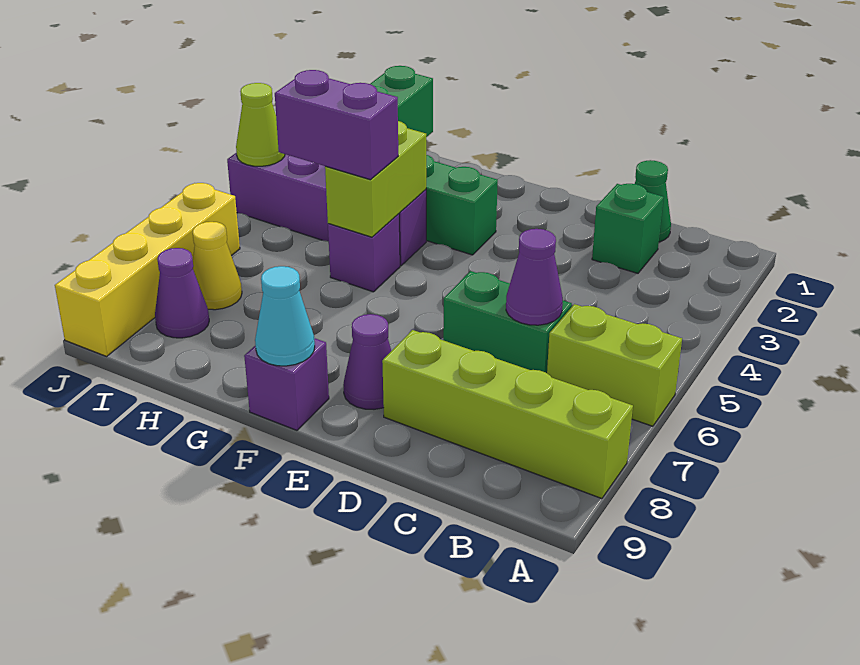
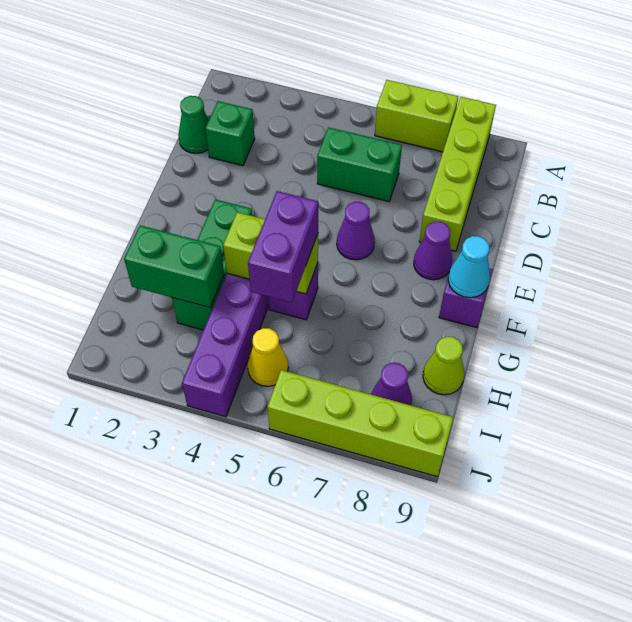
lime 1x2 brick [547,304,682,426] -> lime 1x2 brick turned to [375,80,458,152]
green 1x2 brick [443,271,572,373] -> green 1x2 brick turned to [317,127,402,202]
purple 1x1 cone [506,229,563,325] -> purple 1x1 cone moved to [337,202,375,260]
yellow 1x1 cone [193,222,242,310] -> yellow 1x1 cone moved to [247,328,288,386]
lime 1x1 cone [236,83,285,166] -> lime 1x1 cone moved to [423,337,464,395]
yellow 1x4 brick [55,183,240,356] -> lime 1x4 brick [268,370,453,477]

